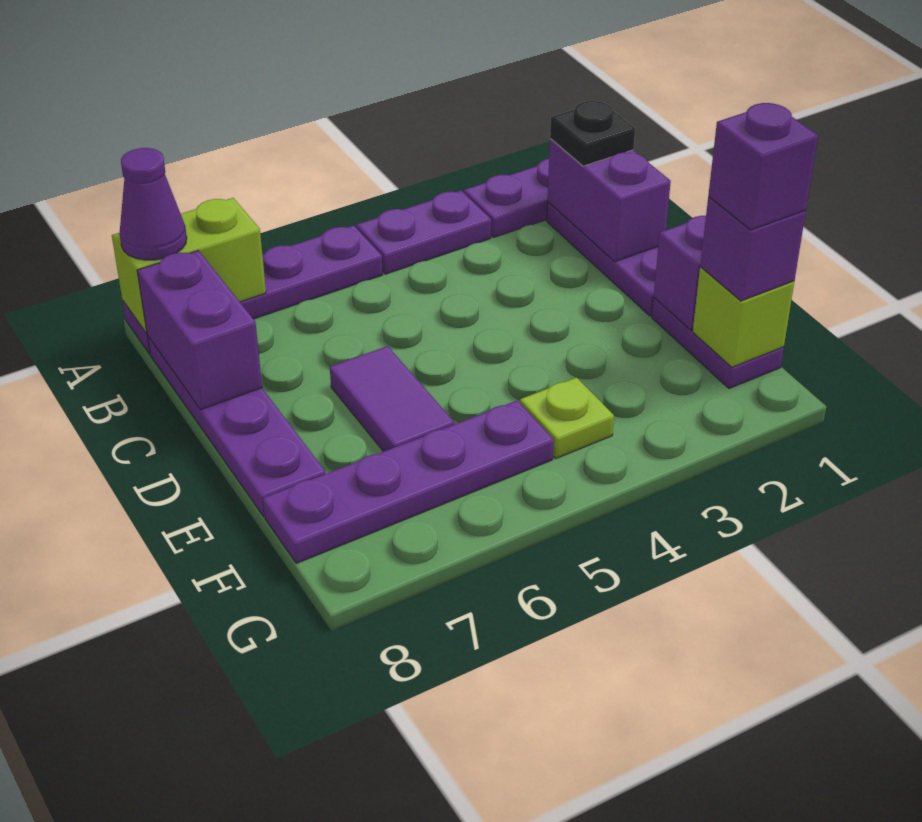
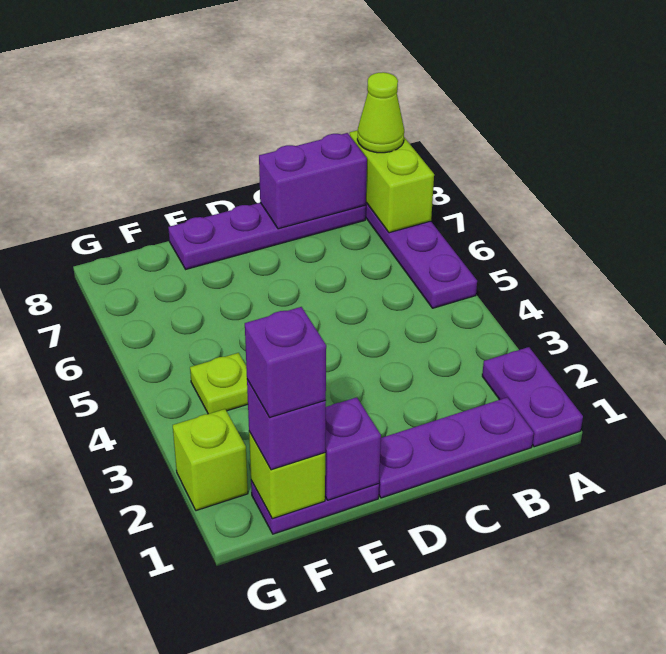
purple 1x2 plate [357,191,491,274] -> none
purple 1x1 cone [119,148,187,260] -> lime 1x1 cone [357,72,404,153]
purple 1x2 brick [548,139,671,262] -> none
black 1x1 plate [550,101,635,166] -> none
purple 1x2 tile [330,346,454,452] -> none
purple 1x4 plate [263,400,554,563] -> none
none -> lime 1x1 brick [173,409,248,511]

